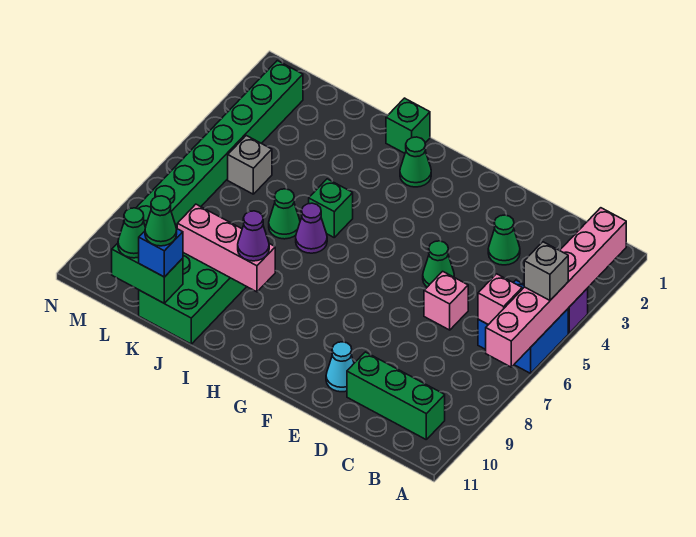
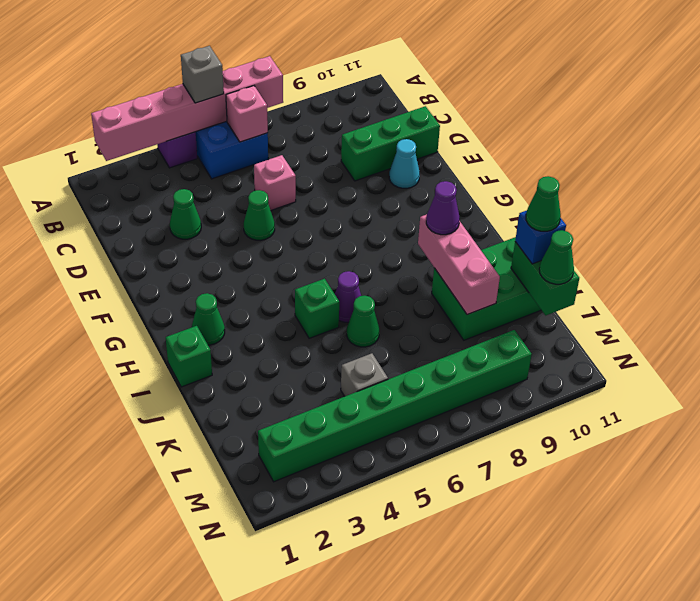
green 1x3 brick [347,352,445,439] -> green 1x3 brick turned to [341,106,440,181]

